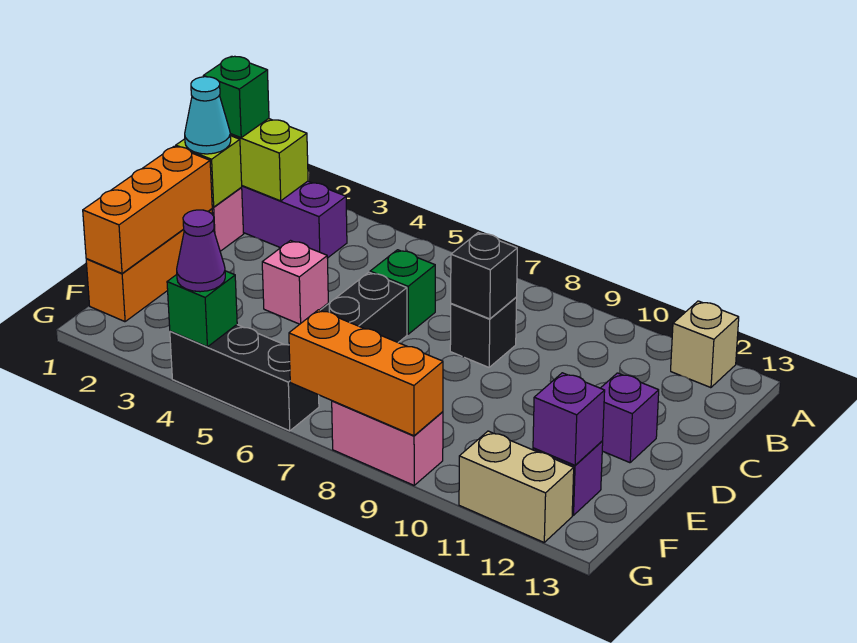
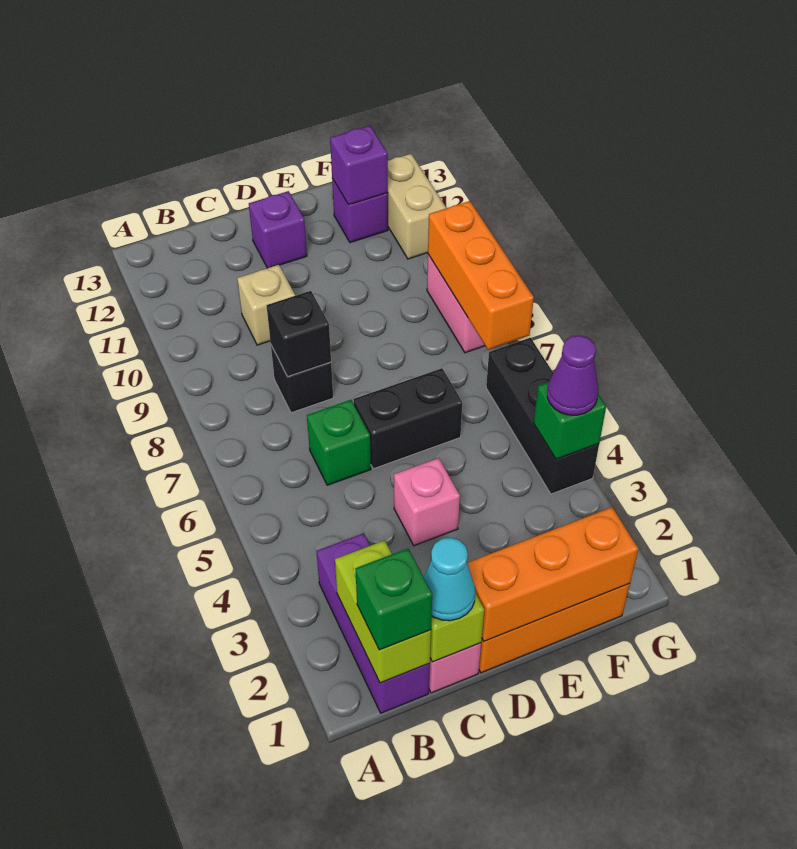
tan 1x1 brick [671,301,739,388] -> tan 1x1 brick moved to [237,265,295,345]

